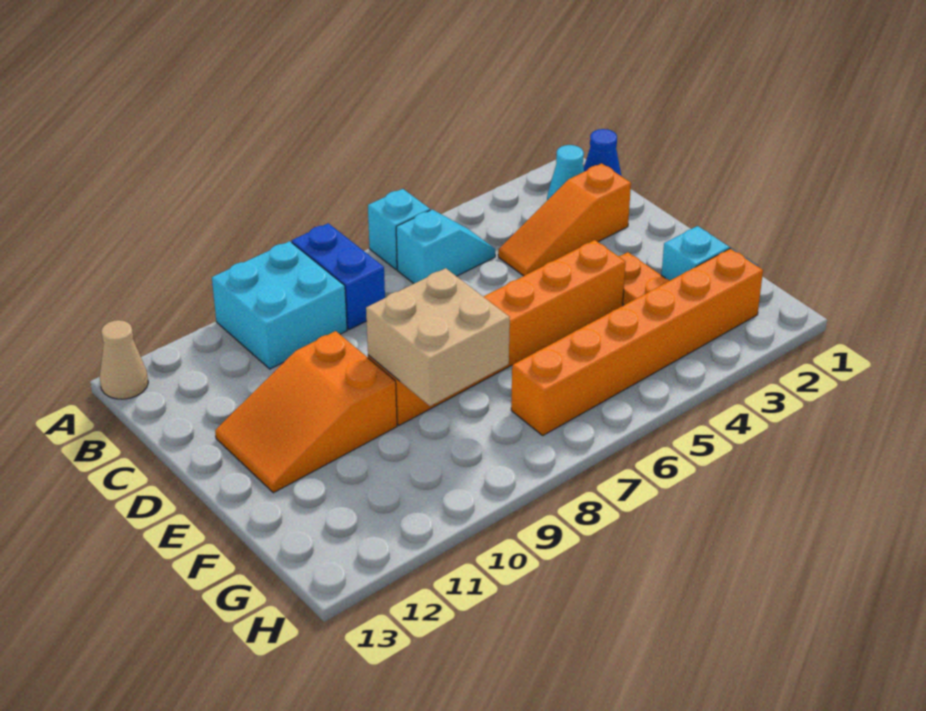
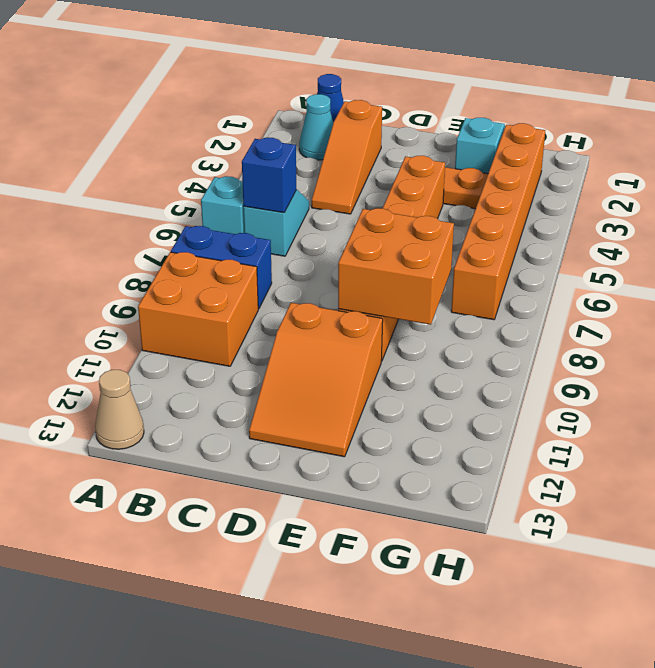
cyan 2x2 brick [212,241,347,369] -> orange 2x2 brick [138,252,258,366]
none -> blue 1x1 brick [242,138,297,213]
tan 2x2 brick [366,268,510,406] -> orange 2x2 brick [338,208,454,325]

